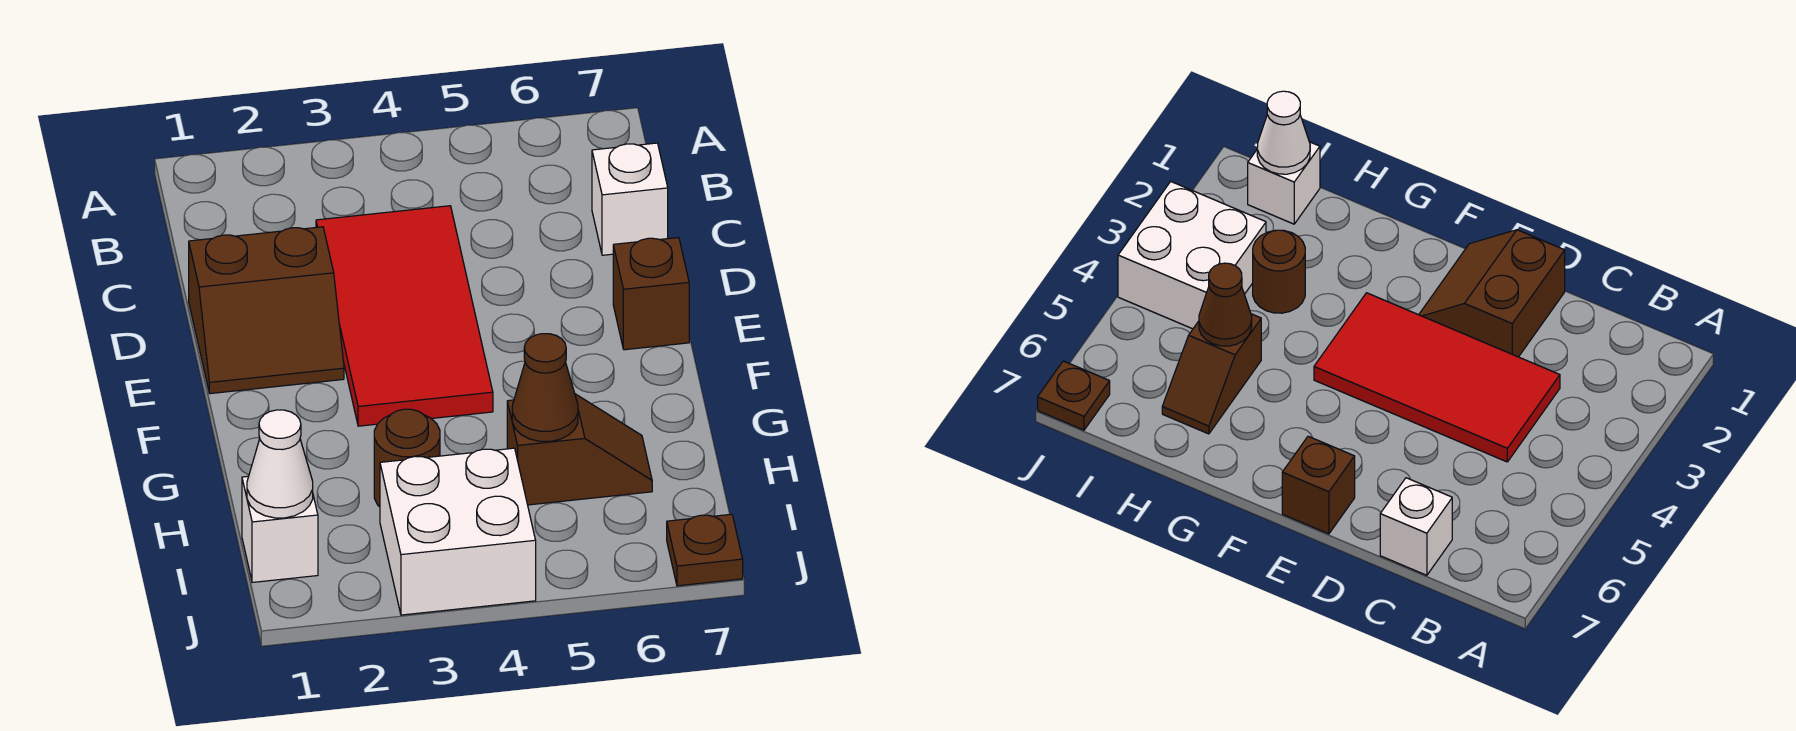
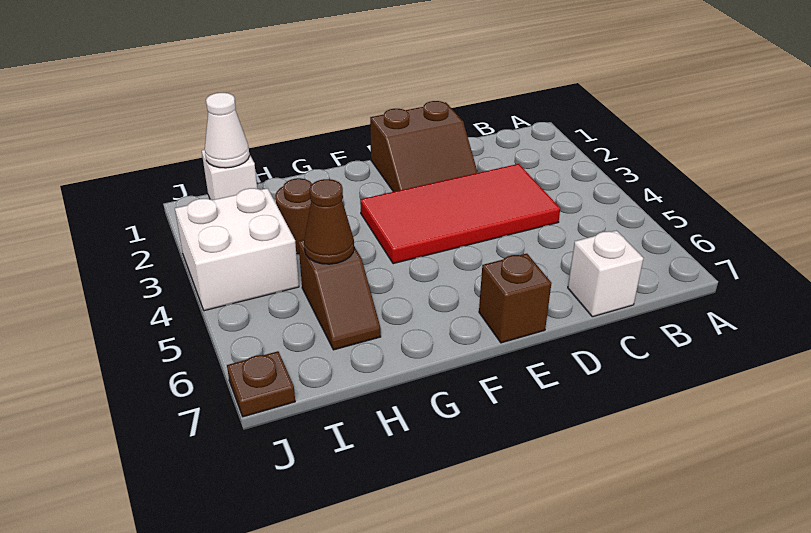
brown 2x2 slope [189,227,344,394] -> brown 2x2 slope turned to [370,101,478,192]

